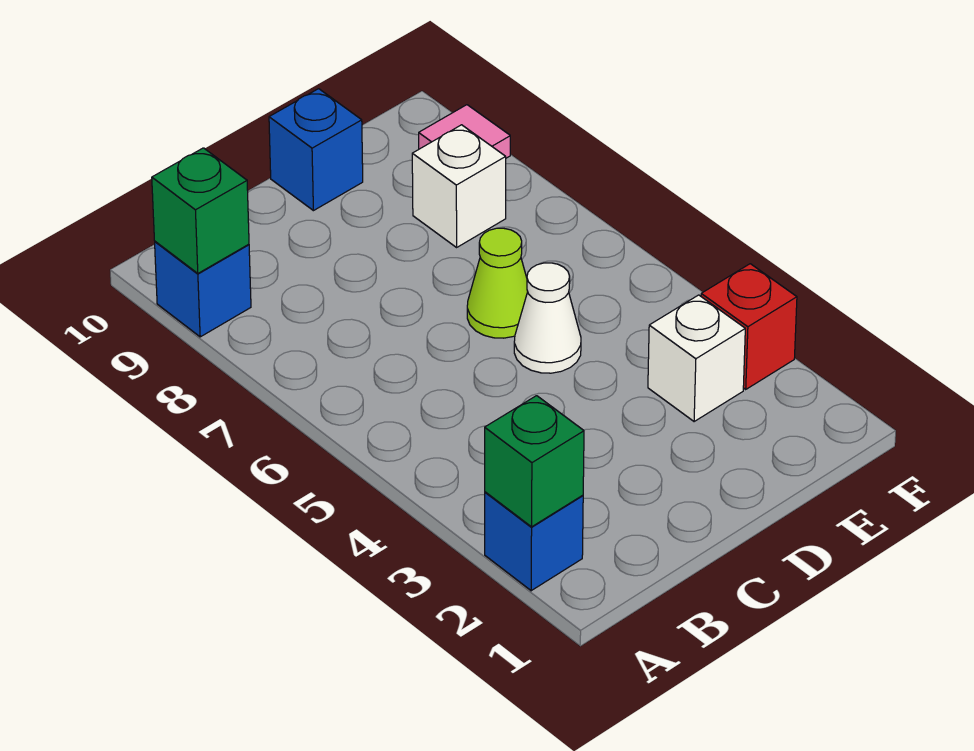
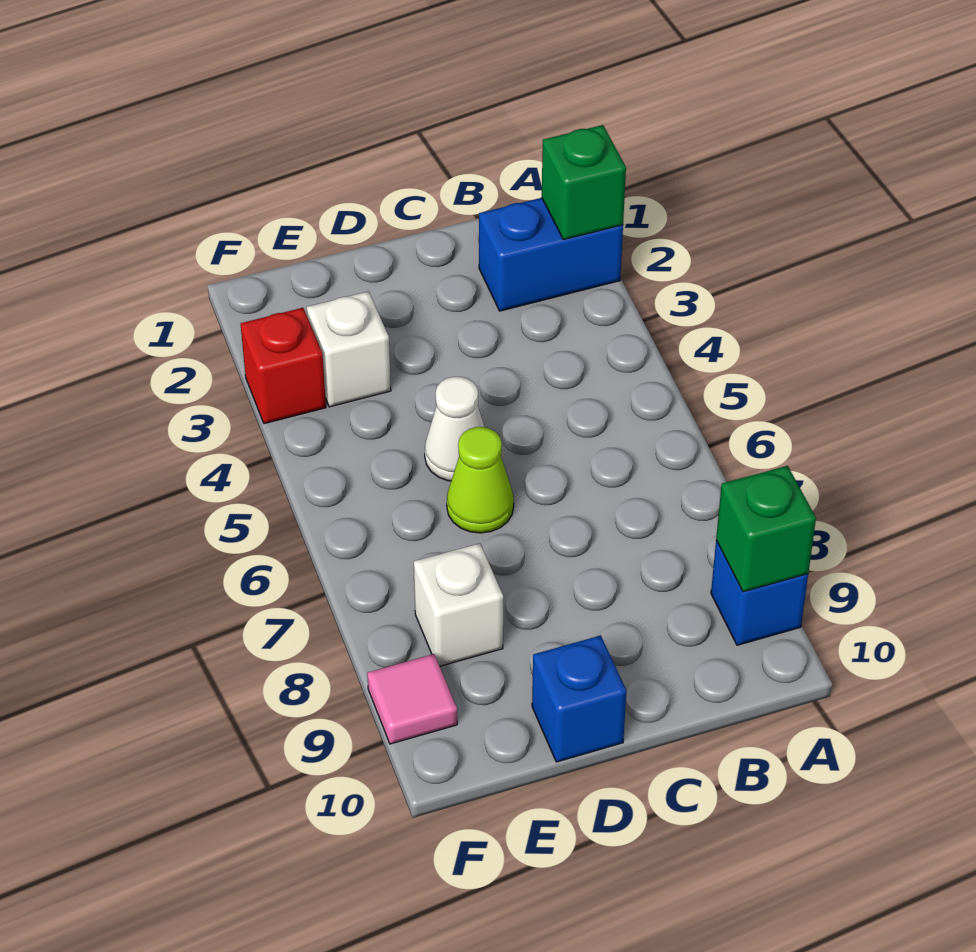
blue 1x1 brick [485,492,583,591] -> blue 1x2 brick [479,198,623,311]

